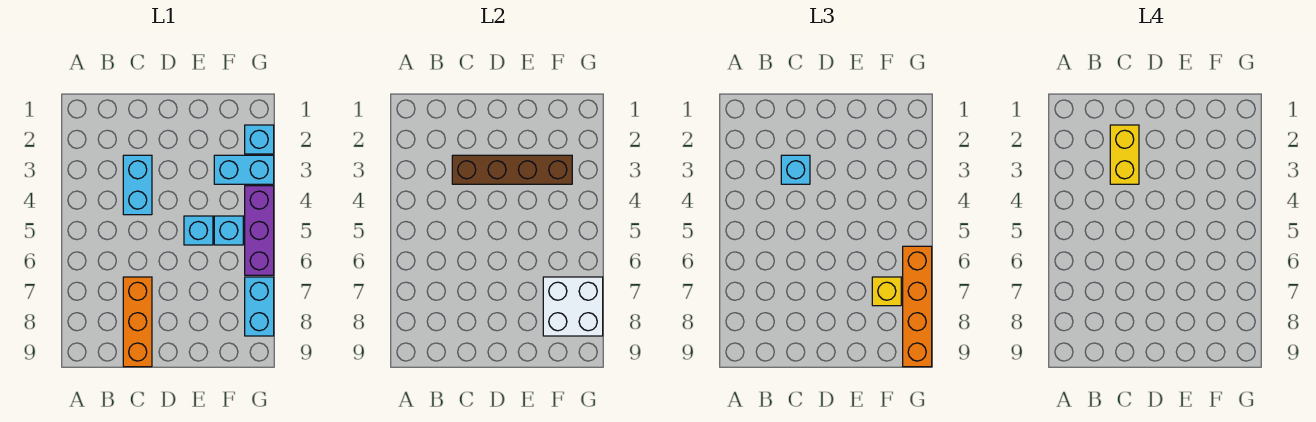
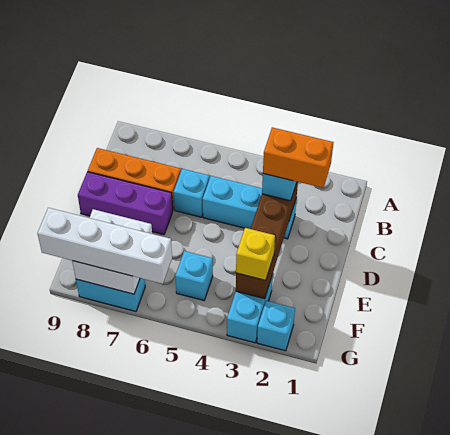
yellow 1x2 brick [1110,125,1139,184] -> orange 1x2 brick [263,127,333,188]
cyan 1x2 brick [123,155,152,215] -> cyan 1x3 brick [203,176,297,239]
cyan 1x1 brick [184,216,213,245] -> cyan 1x1 brick moved to [174,169,209,217]
yellow 1x1 brick [872,277,901,306] -> yellow 1x1 brick moved to [236,228,275,280]
purple 1x3 brick [245,186,274,275] -> purple 1x3 brick moved to [78,172,173,235]
orange 1x4 brick [903,246,932,367] -> white 1x4 brick [37,208,172,284]

